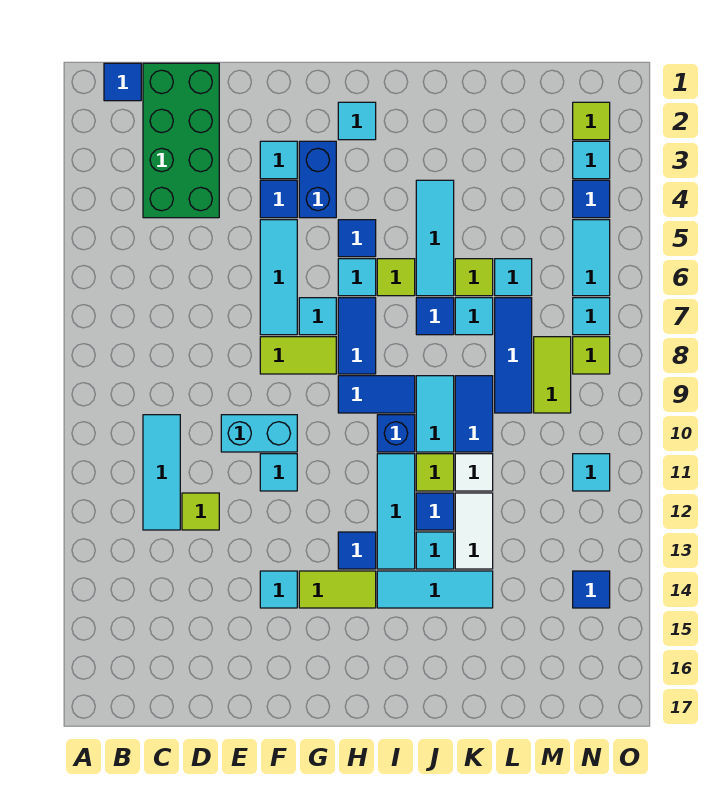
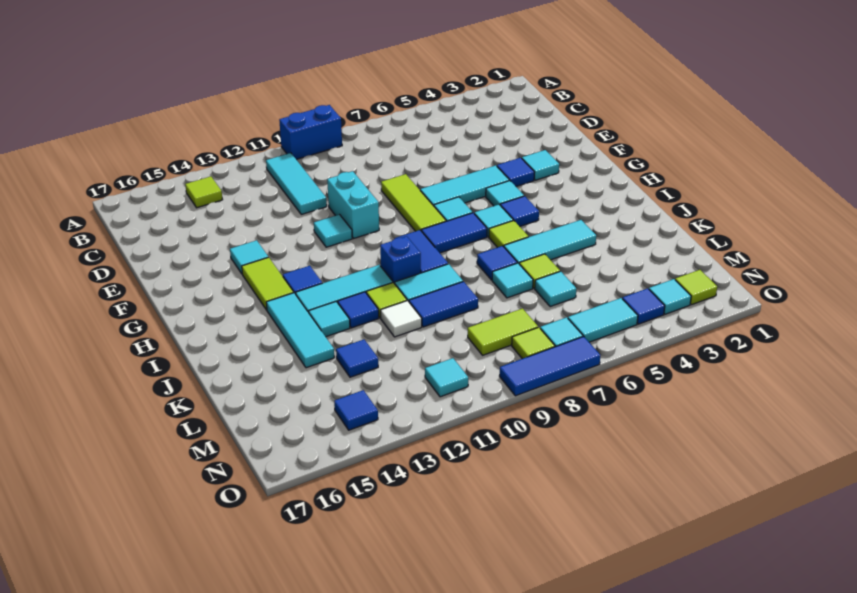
blue 1x1 tile [104,63,141,101] -> blue 1x1 tile moved to [336,340,378,377]
green 2x4 brick [143,63,219,218] -> none
cyan 1x3 tile [143,415,180,530] -> cyan 1x3 tile turned to [266,153,327,214]
lime 1x1 tile [182,493,219,530] -> lime 1x1 tile moved to [185,176,223,208]
lime 1x2 tile [260,337,336,374] -> lime 1x3 tile [381,174,446,231]
blue 1x2 brick [299,141,336,218] -> blue 1x2 brick moved to [279,105,342,159]
cyan 1x1 tile [338,102,376,140] -> cyan 1x1 tile moved to [486,181,524,206]
white 1x2 tile [455,493,493,569] -> none
blue 1x3 tile [495,298,532,413] -> blue 1x3 tile moved to [500,337,601,396]

